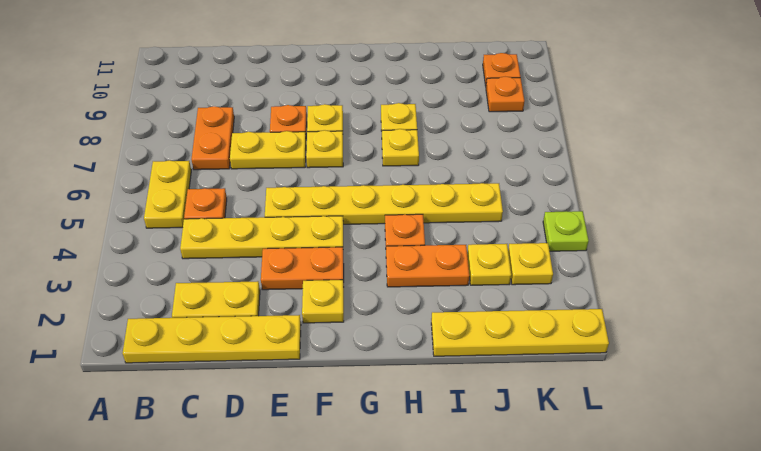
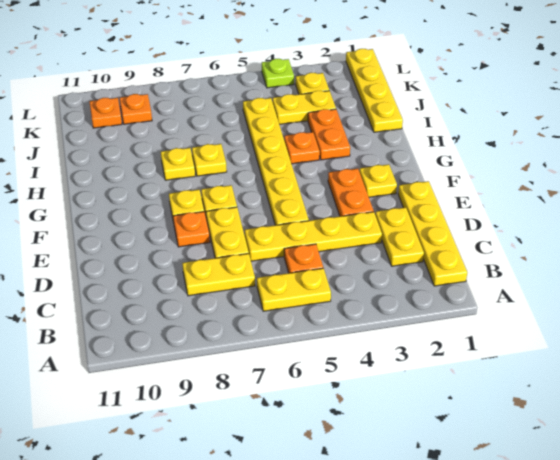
yellow 1x4 plate [180,216,343,259] -> yellow 1x4 plate turned to [245,212,382,261]
orange 1x2 plate [191,106,234,170] -> yellow 1x2 plate [182,254,255,296]
yellow 1x1 plate [467,244,511,285] -> yellow 1x2 plate [273,91,336,124]

